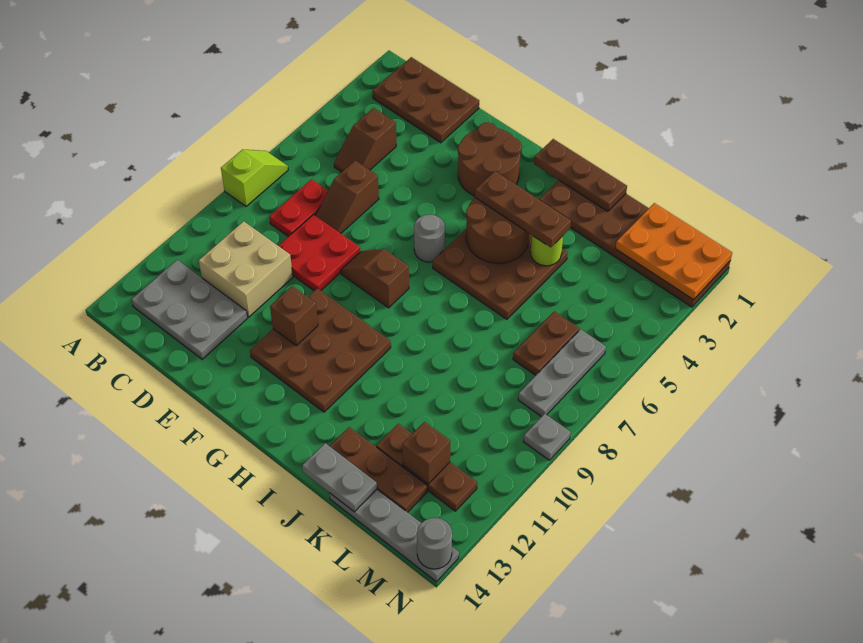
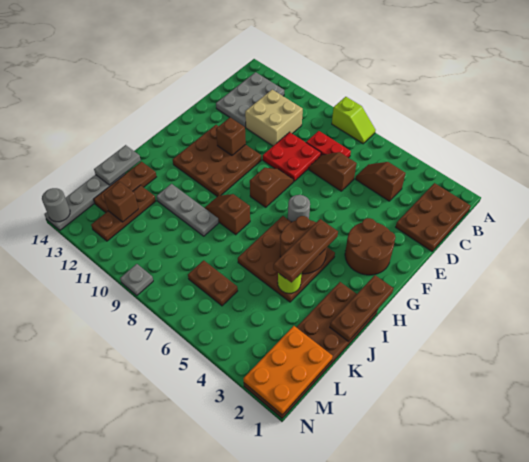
none -> brown 1x2 slope [205,194,250,235]
grey 1x3 plate [518,329,606,417] -> grey 1x3 plate moved to [156,184,219,236]

